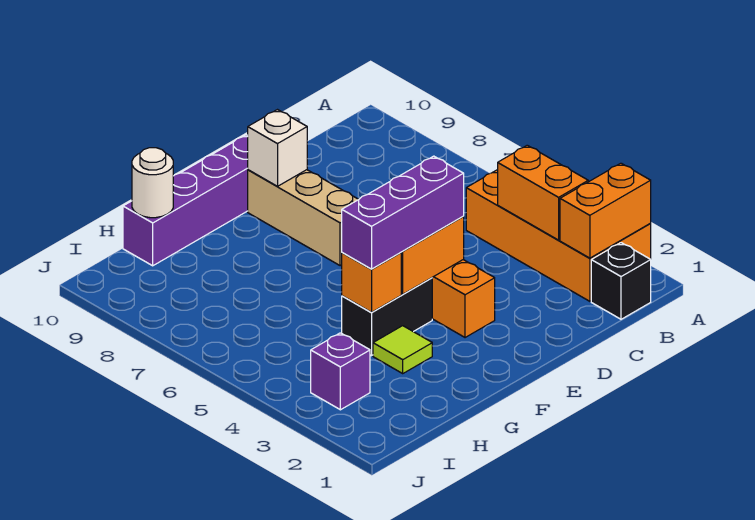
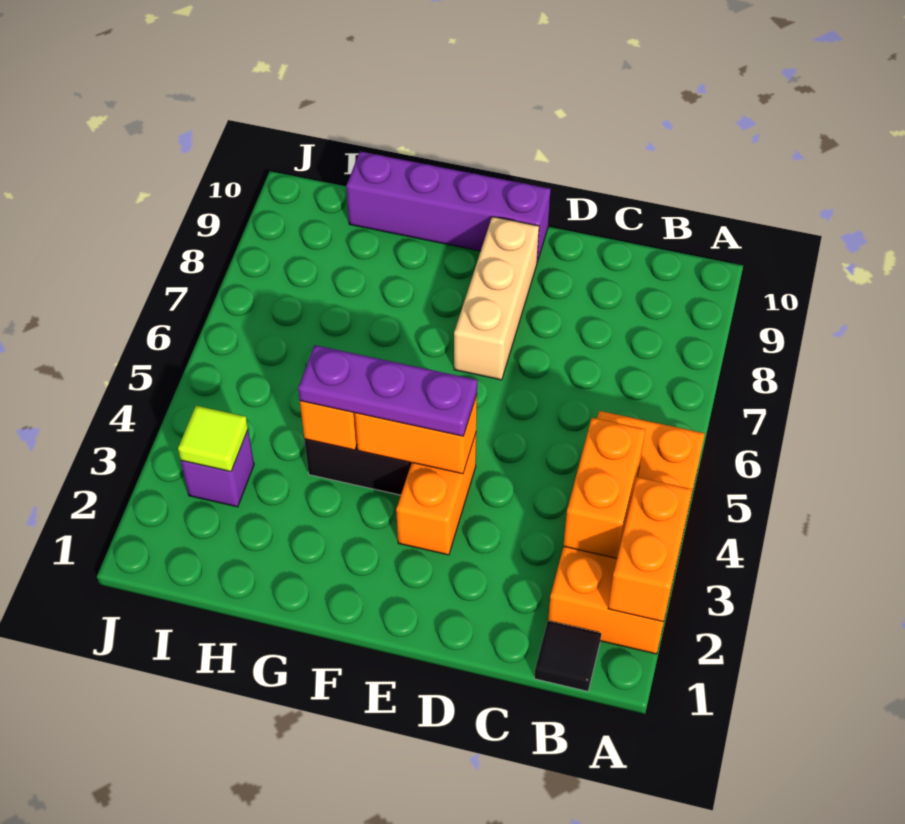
orange 1x2 brick [560,163,651,258] -> orange 1x2 brick turned to [608,477,692,622]
black 1x1 brick [591,243,651,319] -> black 1x1 tile [534,621,601,691]
purple 1x3 brick [342,156,464,269] -> purple 1x3 plate [298,345,477,436]
white 1x1 brick [248,110,307,186] -> none
lime 1x1 tile [373,326,432,373] -> lime 1x1 tile moved to [178,406,248,472]
white 1x1 round brick [132,148,173,218] -> none

